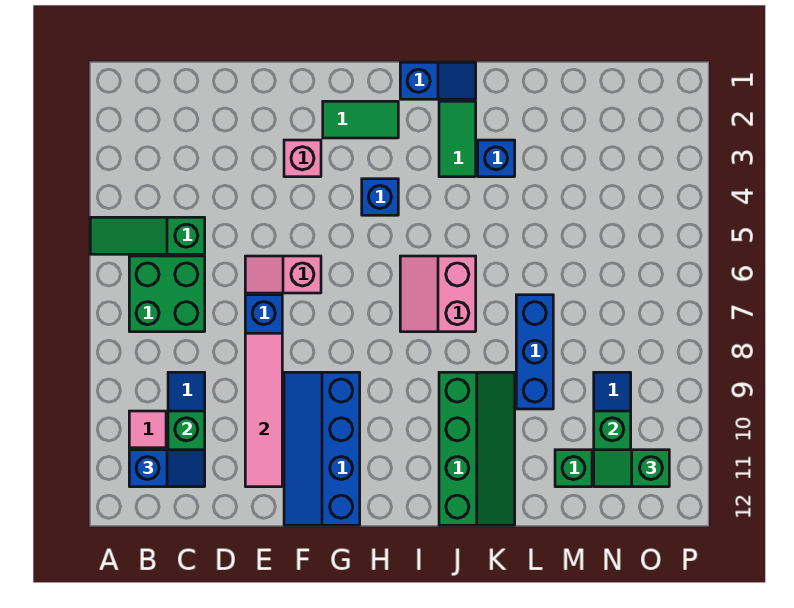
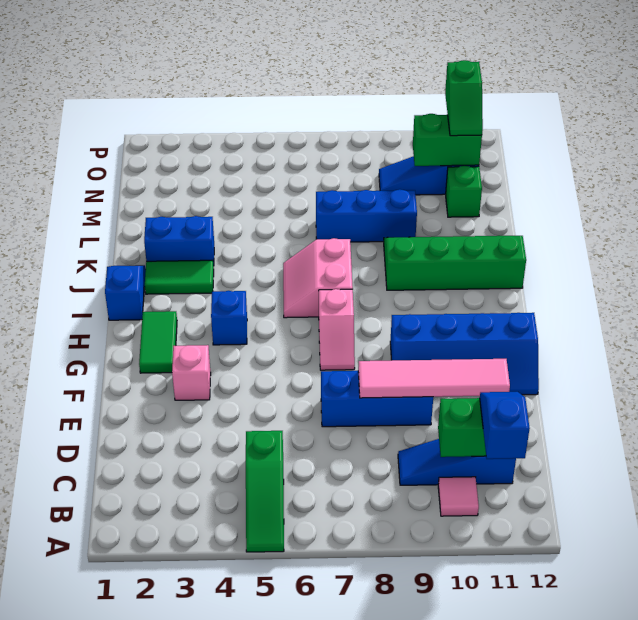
green 2x2 brick [129,256,205,332] -> none
pink 1x2 slope [245,256,321,293] -> pink 1x2 slope moved to [319,289,355,370]
pink 2x2 slope [400,256,476,332] -> pink 2x2 slope turned to [283,238,353,318]
blue 1x1 brick [478,140,515,177] -> blue 1x2 brick [144,216,214,266]

